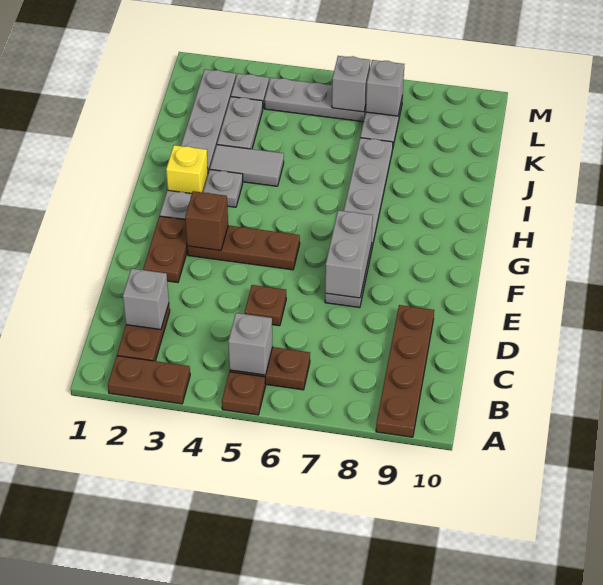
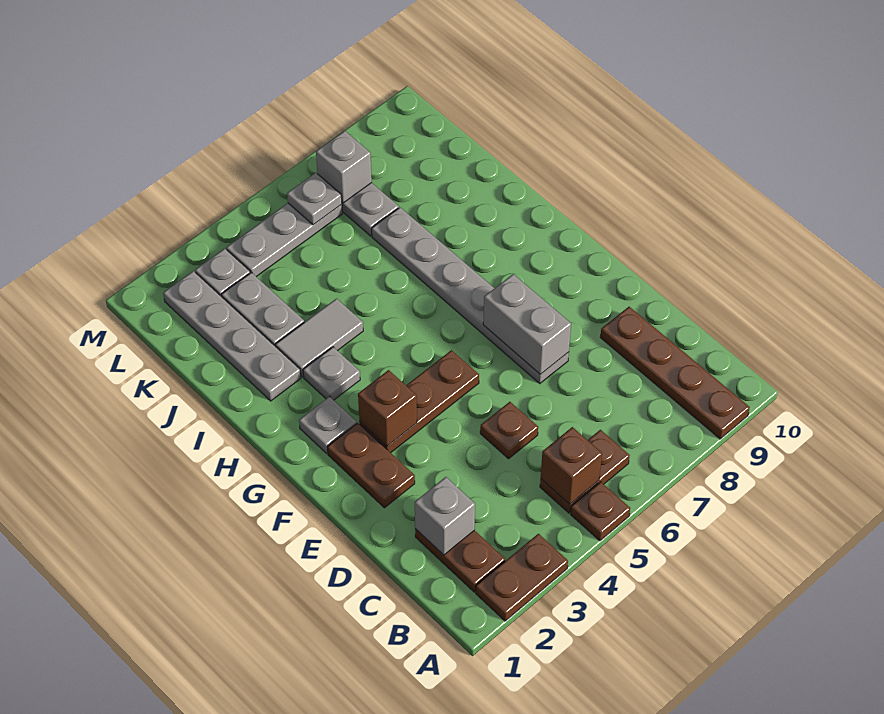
grey 1x1 brick [228,313,273,375] -> brown 1x1 brick [541,427,602,504]
yellow 1x1 brick [166,145,208,193] -> none
grey 1x1 brick [332,56,370,112] -> grey 1x1 plate [287,173,342,225]

